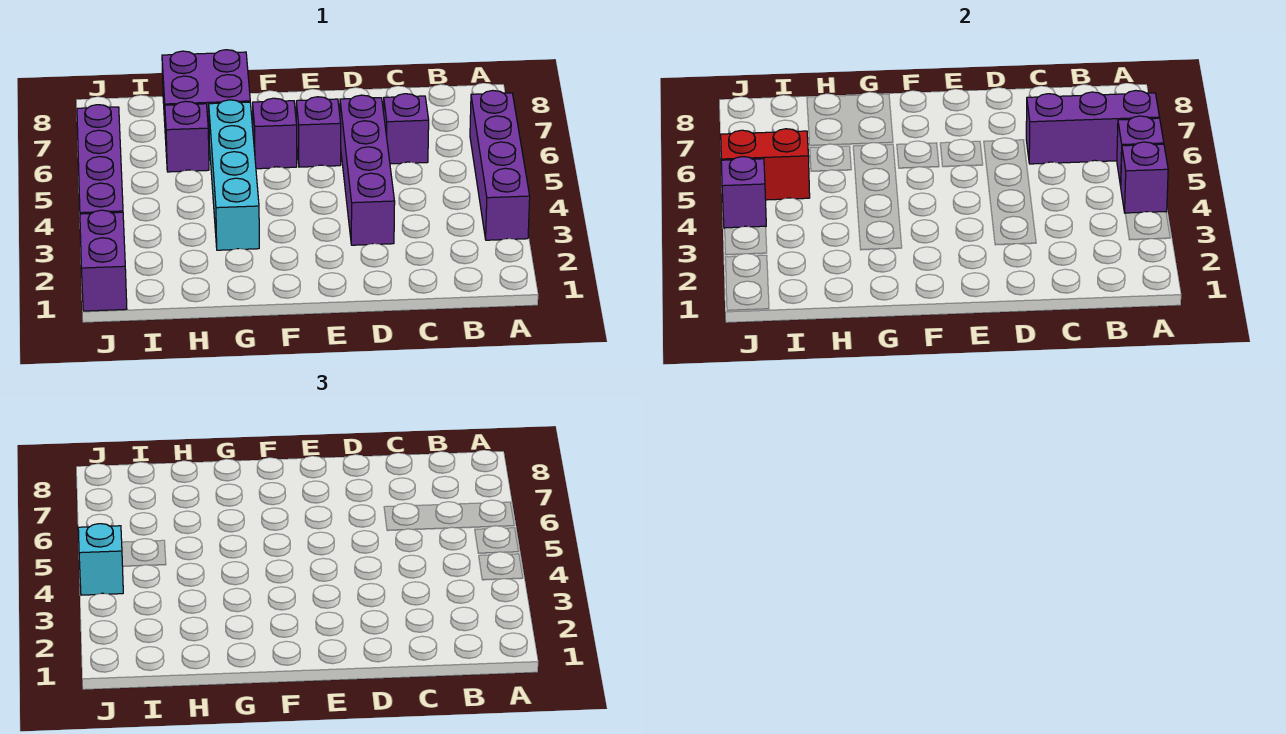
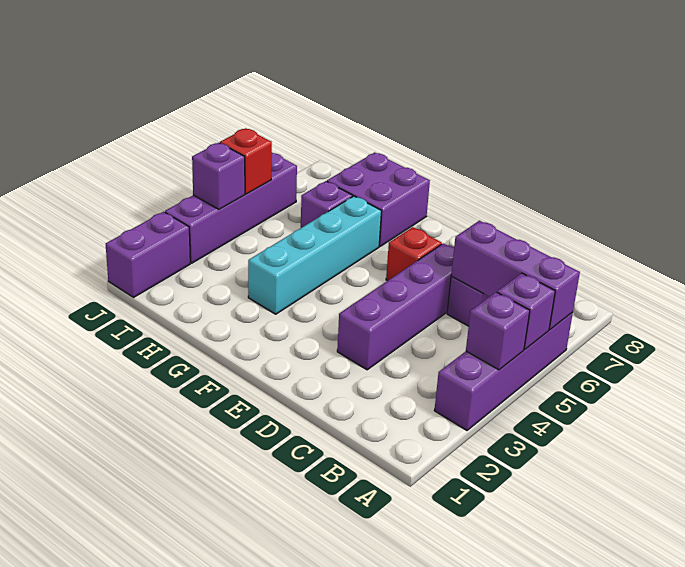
purple 1x1 brick [296,97,341,167] -> red 1x1 brick [386,227,442,281]
purple 1x1 brick [253,98,297,169] -> none
red 1x2 brick [721,129,810,200] -> red 1x1 brick [220,128,272,194]
cyan 1x1 brick [78,524,123,595] -> none

